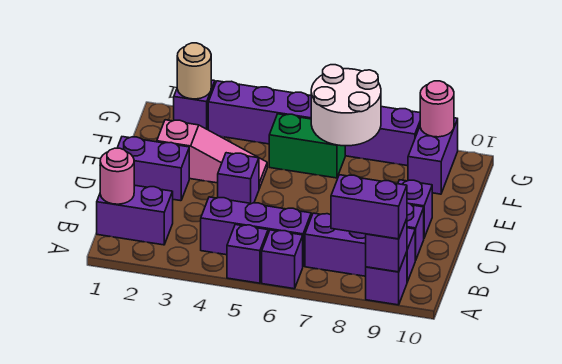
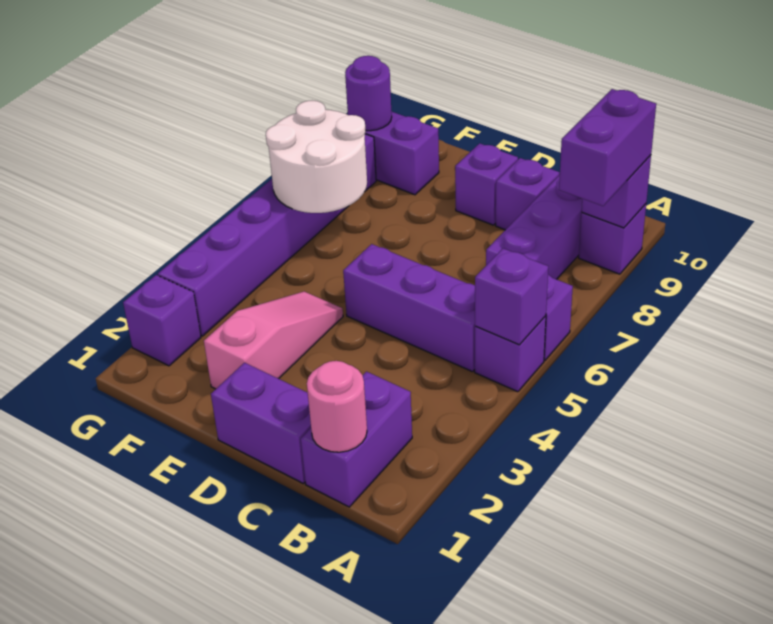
purple 1x3 brick [201,197,311,266] -> purple 1x3 brick turned to [343,244,475,372]
purple 1x2 brick [118,137,189,201] -> purple 1x2 brick turned to [211,363,311,483]
purple 1x1 brick [218,153,259,204] -> purple 1x1 brick moved to [475,248,548,345]
green 1x2 brick [269,114,345,178] -> none
tan 1x1 round brick [177,43,211,99] -> none
pink 1x1 round brick [420,81,454,137] -> purple 1x1 round brick [345,56,392,131]

